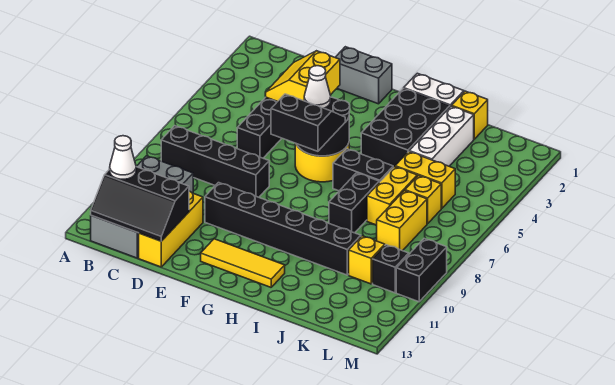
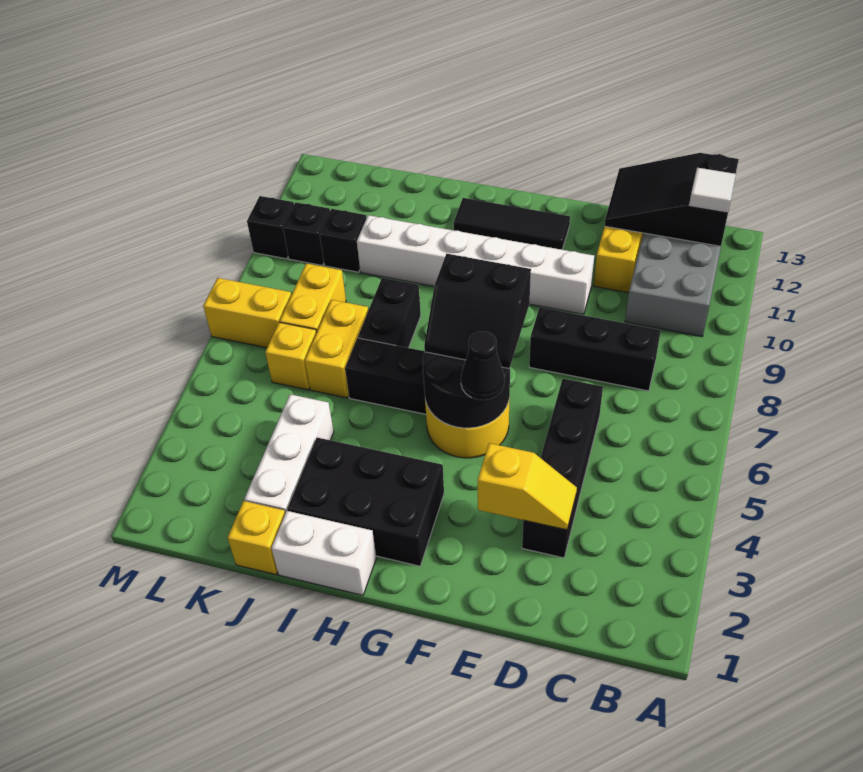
black 1x4 brick [161,126,269,197] -> black 1x3 brick [529,307,661,391]
black 2x3 slope [91,167,189,241] -> black 2x3 slope turned to [605,153,739,246]
white 1x1 cone [110,136,136,179] -> white 1x1 tile [689,168,736,212]
yellow 2x2 slope [266,51,340,102] -> yellow 1x2 slope [478,443,577,530]
grey 1x2 brick [335,47,392,104] -> none
black 1x6 brick [205,183,361,275] -> white 1x6 brick [357,215,594,314]
white 1x1 cone [304,66,331,108] -> black 1x1 cone [461,332,504,400]
yellow 1x3 tile [201,239,285,287] -> black 1x3 tile [454,198,570,250]
black 2x3 brick [361,88,450,168] -> black 2x3 brick turned to [287,438,444,566]
yellow 1x2 brick [395,152,455,209] -> yellow 1x2 brick moved to [203,278,291,348]
yellow 1x1 brick [349,236,385,284] -> black 1x1 brick [320,209,366,272]
black 1x2 brick [396,239,447,302] -> black 1x1 brick [247,196,294,259]

